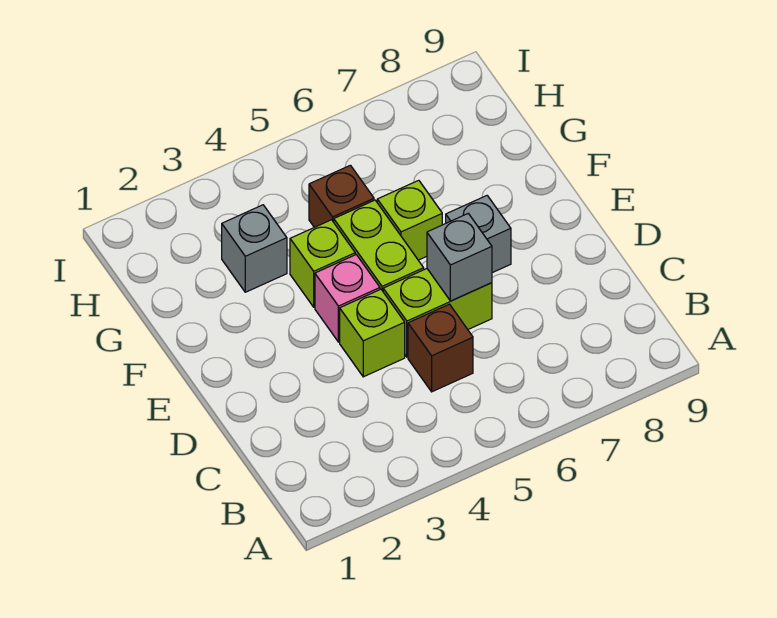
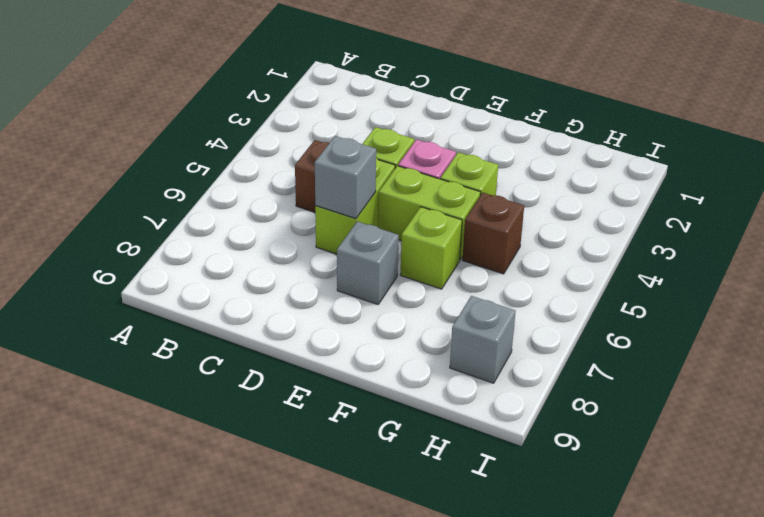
grey 1x1 brick [222,205,287,292] -> grey 1x1 brick moved to [450,296,516,383]

